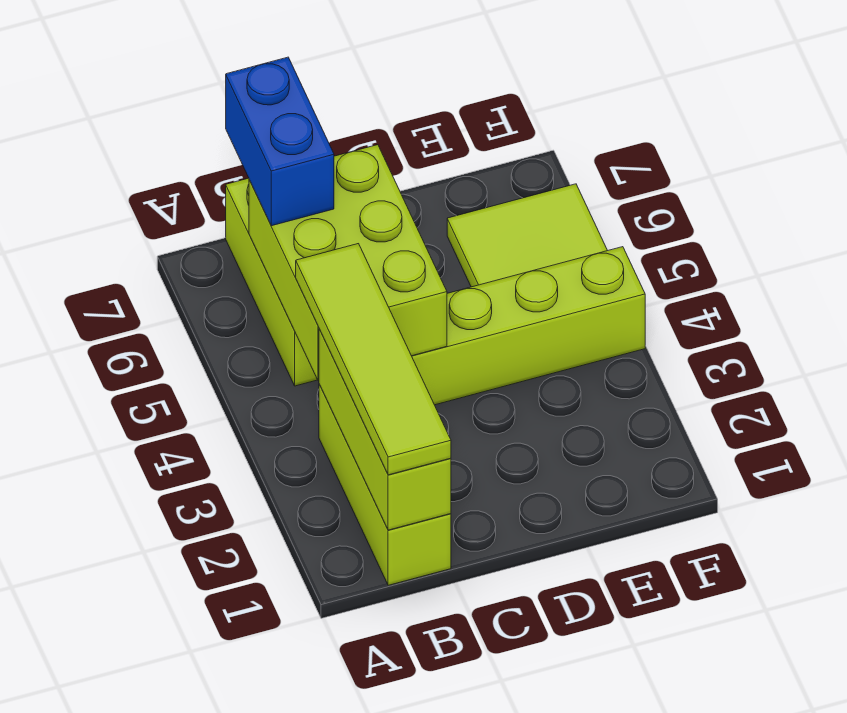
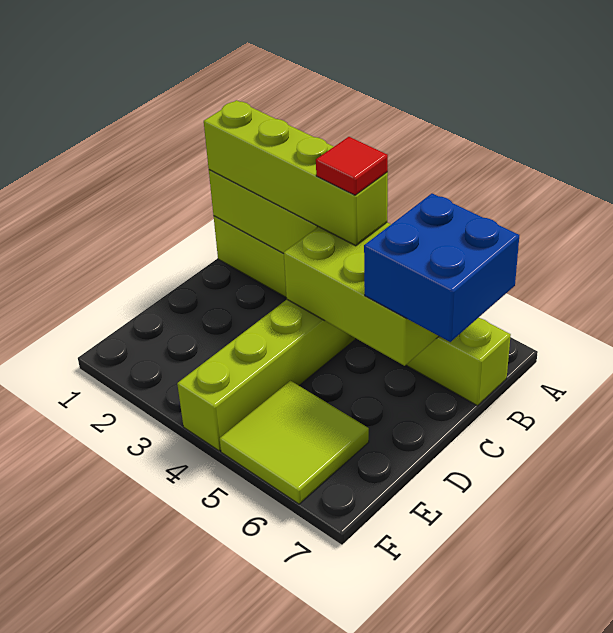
lime 1x4 tile [296,244,451,475] -> lime 1x4 brick [204,100,388,246]
none -> red 1x1 tile [316,137,388,195]
blue 1x2 brick [226,57,334,226] -> blue 2x2 brick [364,194,519,342]

